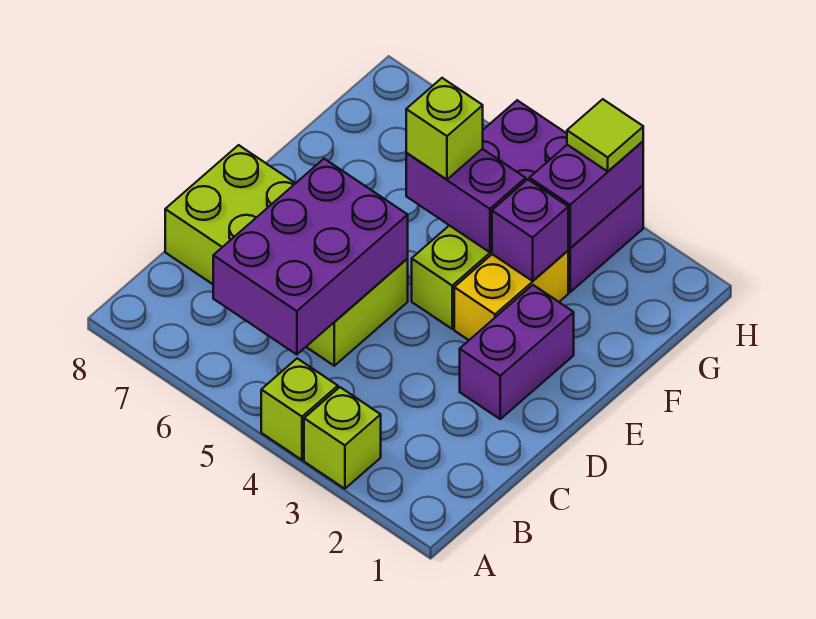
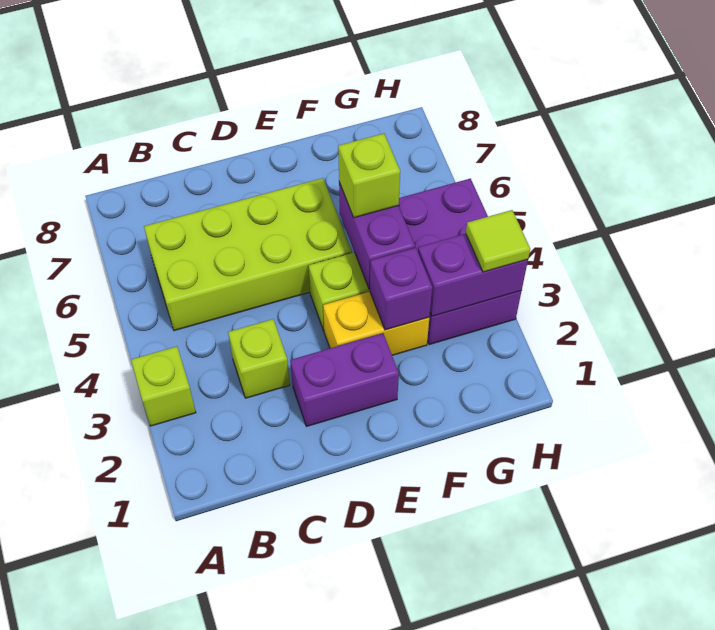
lime 1x1 brick [261,358,338,460] -> lime 1x1 brick moved to [228,319,290,398]
purple 2x3 brick [213,159,408,355] -> none
lime 2x4 brick [165,145,408,366] -> lime 2x4 brick turned to [144,178,352,331]

